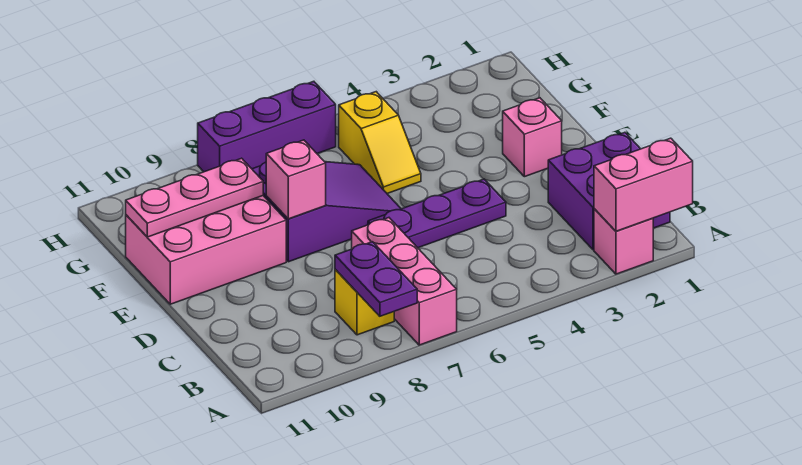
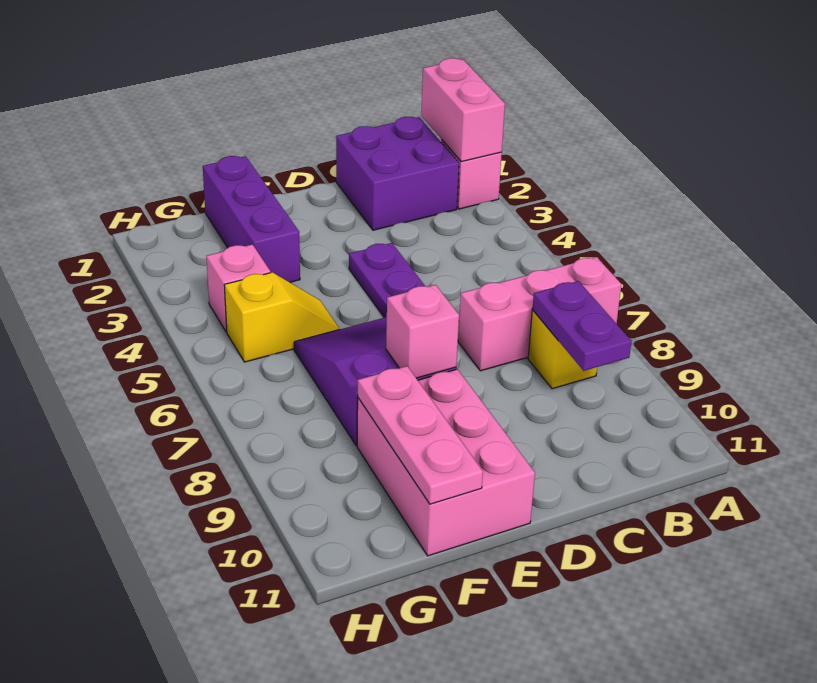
purple 1x2 plate [335,242,417,316] -> purple 1x2 plate turned to [532,281,632,371]
pink 1x1 brick [503,98,562,177] -> pink 1x1 brick moved to [206,245,270,332]
purple 1x3 brick [198,81,336,172] -> purple 1x3 brick moved to [203,156,300,282]

